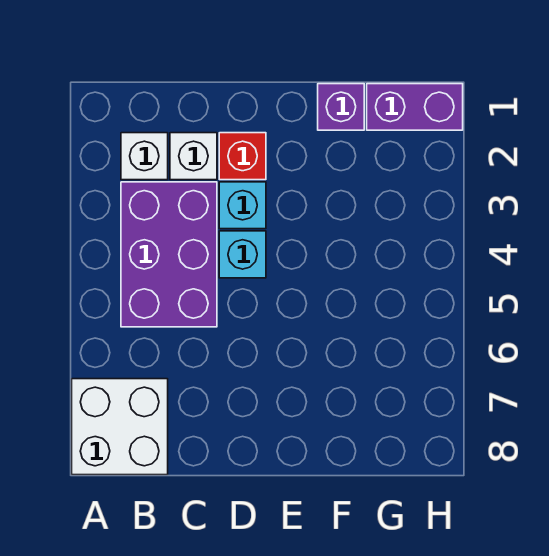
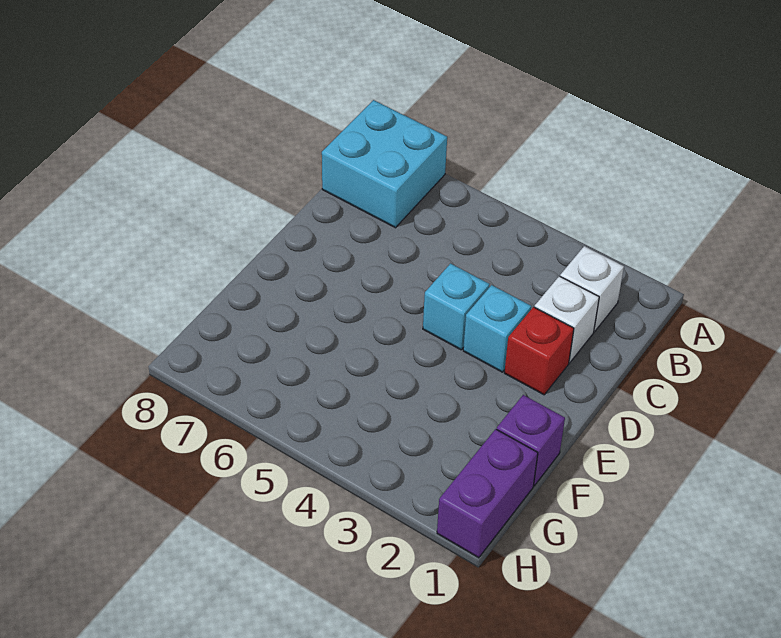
white 2x2 brick [72,379,168,475] -> cyan 2x2 brick [322,100,447,228]
purple 2x3 brick [121,182,217,327] -> none

